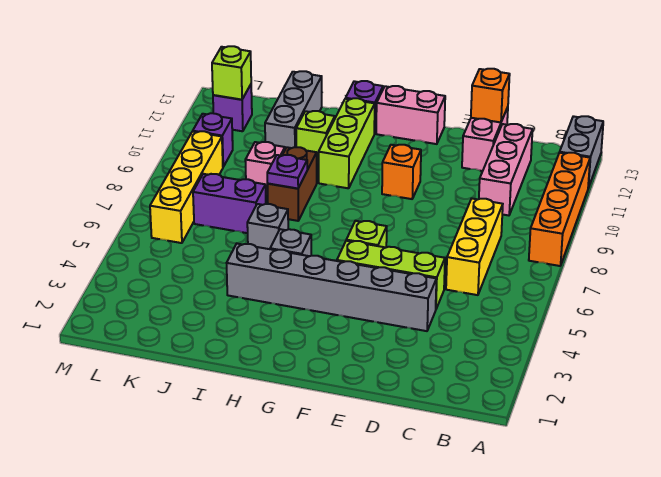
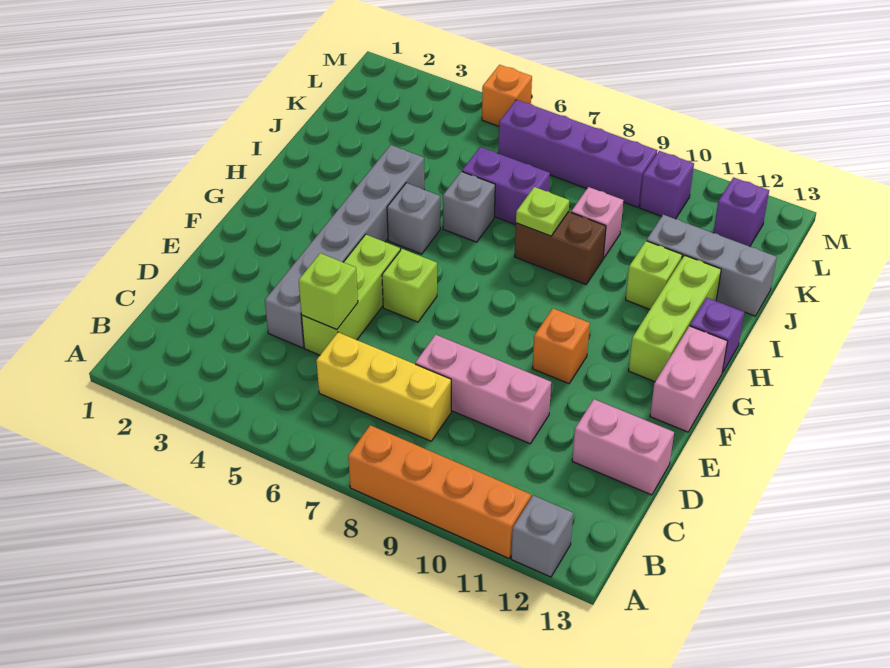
grey 1x2 brick [560,116,603,188] -> grey 1x1 brick [511,495,573,577]
pink 1x3 brick [479,124,533,215] -> pink 1x3 brick moved to [415,335,551,444]
orange 1x1 brick [471,69,510,122] -> orange 1x1 brick moved to [482,65,532,126]
lime 1x3 brick [319,98,375,188] -> lime 1x3 brick turned to [629,255,721,382]
purple 1x1 plate [267,155,307,189] -> lime 1x1 plate [516,187,569,236]
purple 1x2 brick [193,174,266,233] -> purple 1x2 brick turned to [462,147,550,225]
yellow 1x4 brick [150,131,223,243] -> purple 1x4 brick [498,100,657,207]
lime 1x1 brick [212,46,251,100] -> lime 1x1 brick moved to [299,253,358,330]

